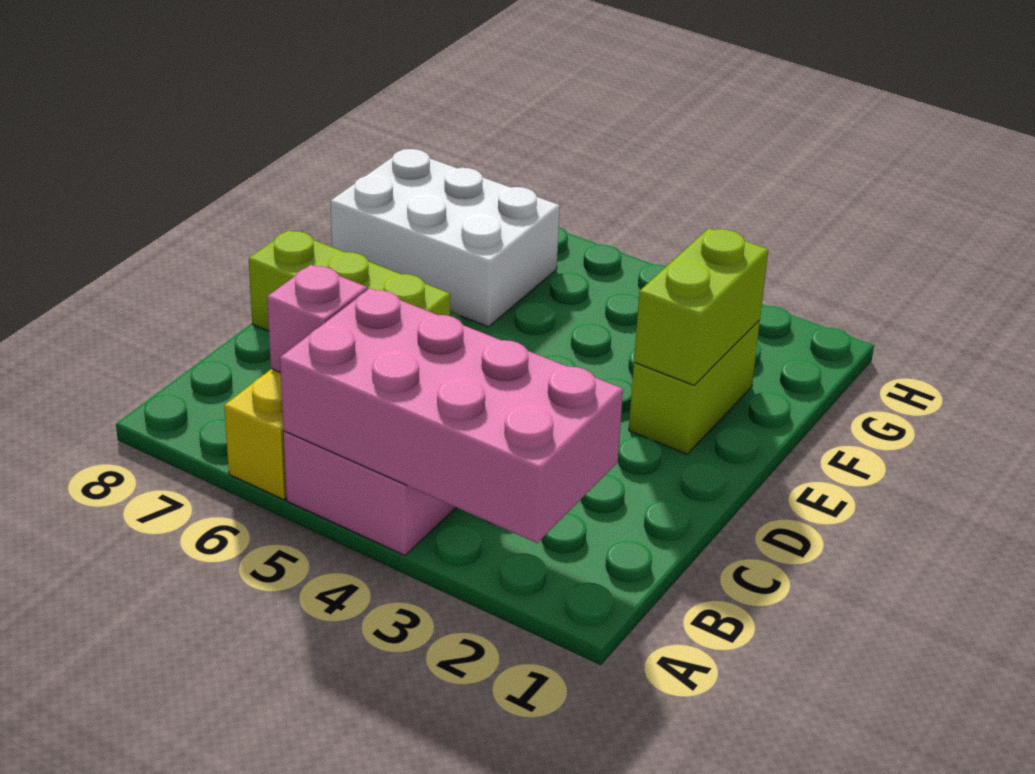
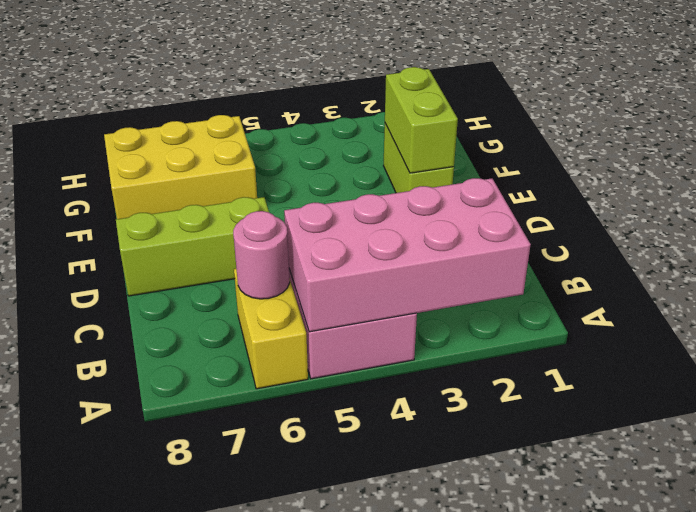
pink 1x1 brick [267,265,367,373] -> pink 1x1 round brick [233,211,290,299]
white 2x3 brick [330,149,560,327] -> yellow 2x3 brick [104,115,257,219]

